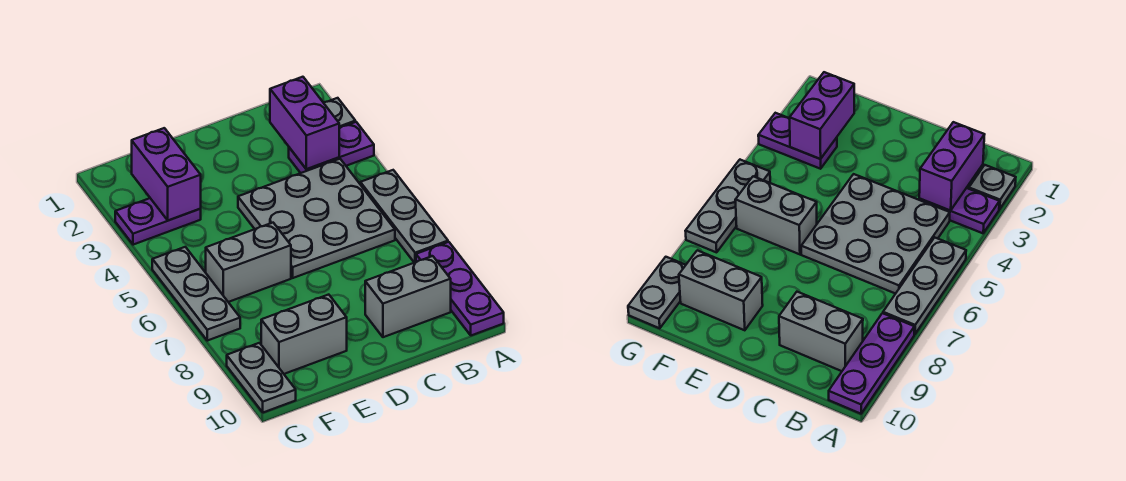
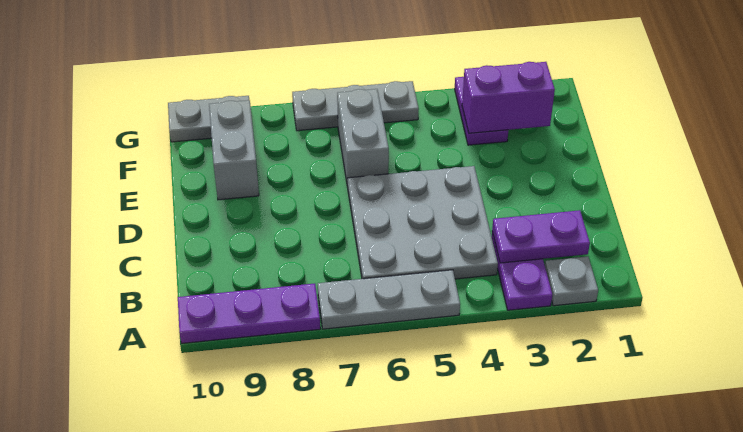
purple 1x2 brick [270,77,339,169] -> purple 1x2 plate [492,210,590,263]
grey 1x2 brick [365,256,451,337] -> none

